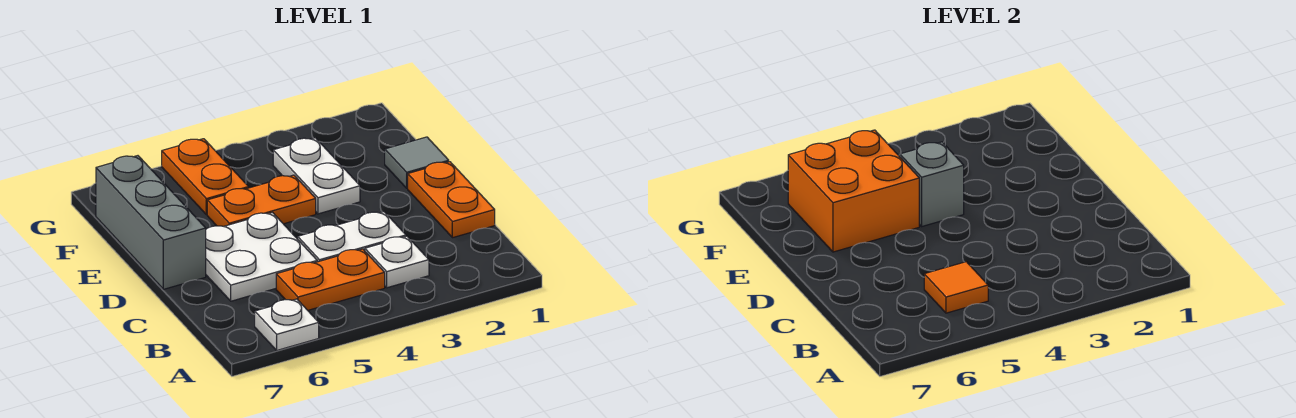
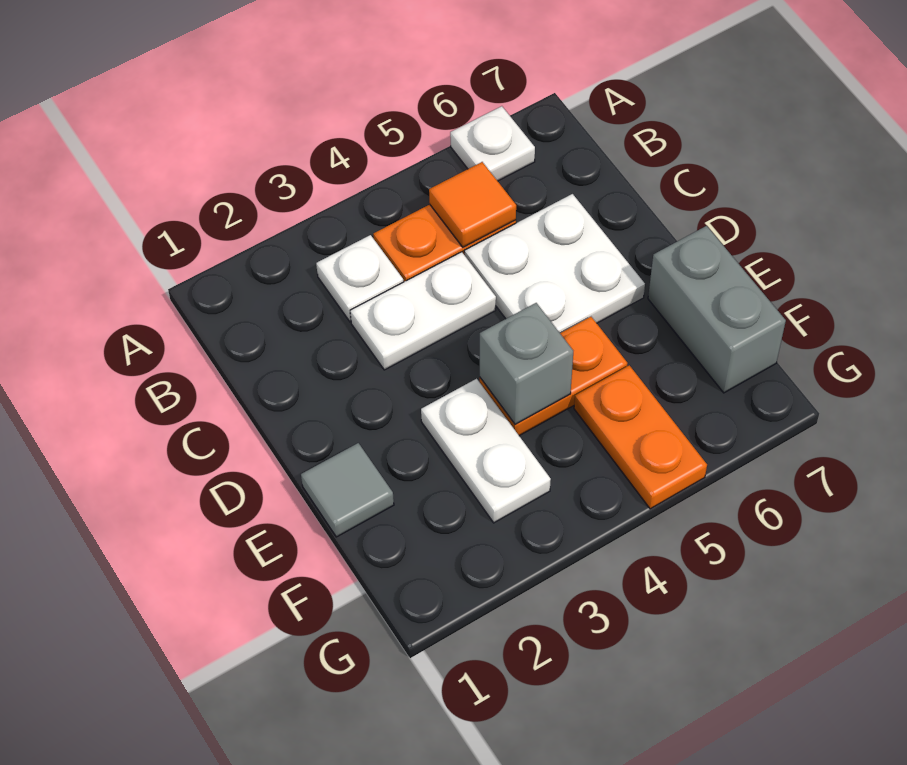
orange 1x2 plate [408,162,495,238] -> none
grey 1x3 brick [96,156,206,289] -> grey 1x2 brick [648,226,786,393]
orange 2x2 brick [788,130,919,252] -> none

